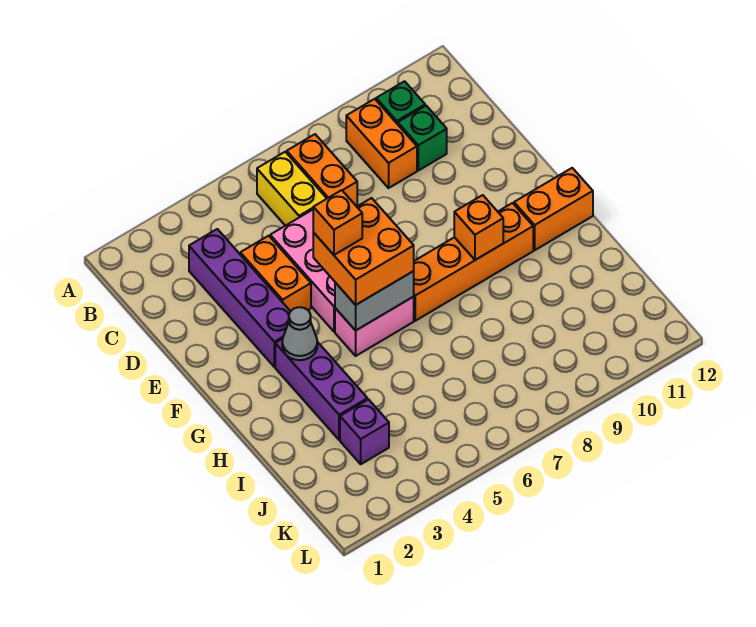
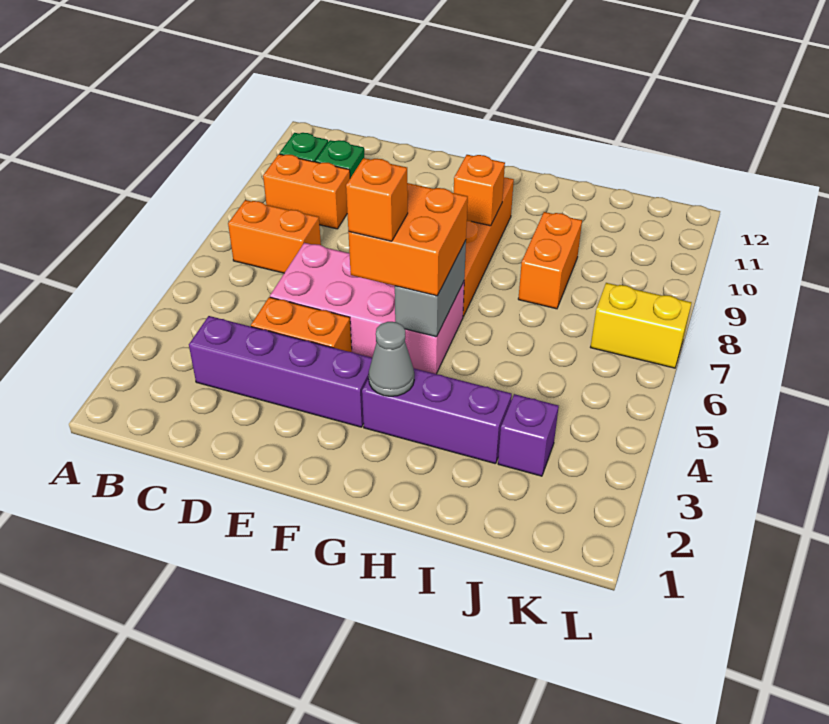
yellow 1x2 brick [257,152,327,226] -> yellow 1x2 brick moved to [591,283,691,368]
orange 1x2 brick [514,168,593,250] -> orange 1x2 brick moved to [518,212,582,309]

